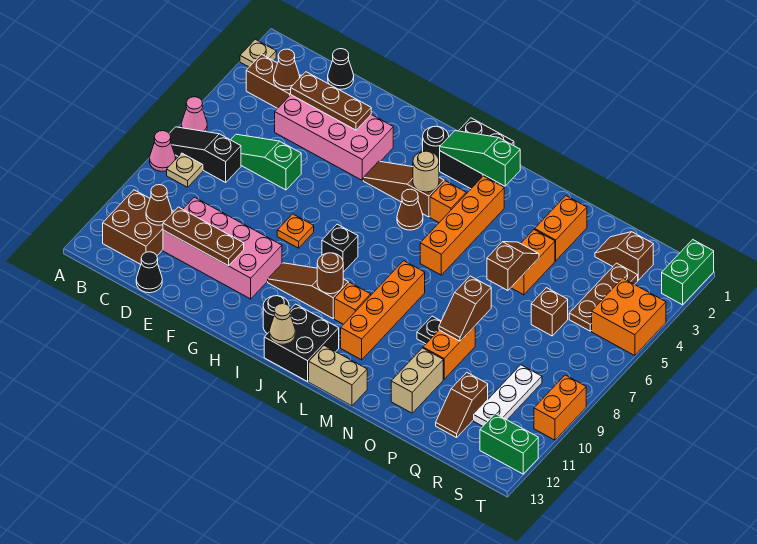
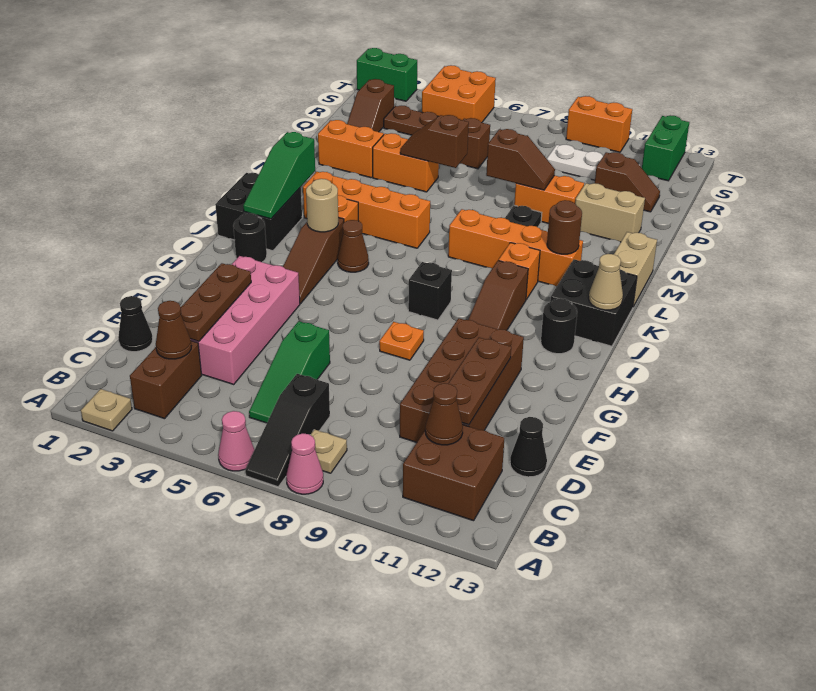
pink 2x4 brick [163,197,282,299] -> brown 2x4 brick [400,318,524,442]
brown 1x1 round brick [317,253,343,294] -> brown 1x1 round brick moved to [547,200,582,254]

